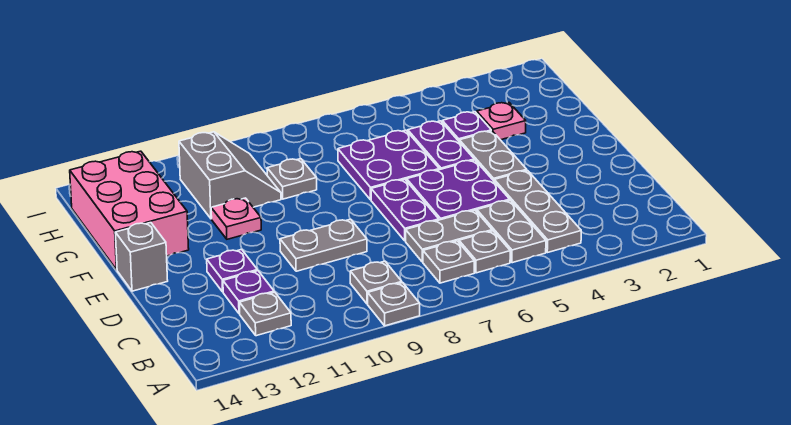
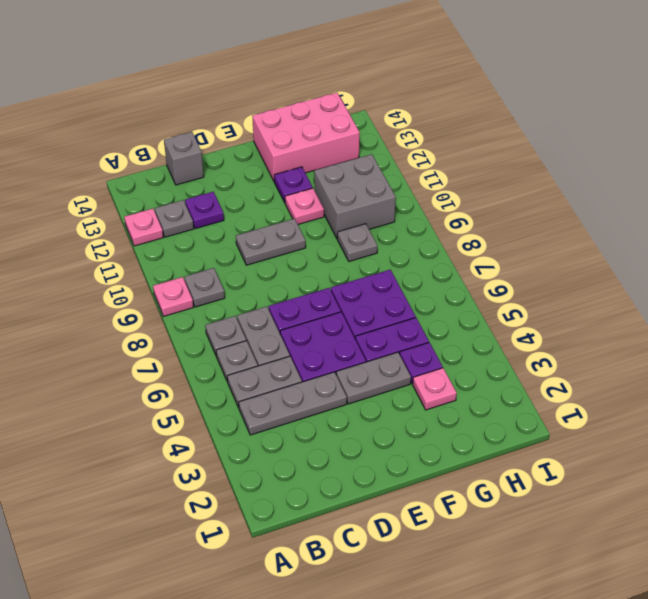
grey 1x1 plate [368,283,420,326] -> pink 1x1 plate [153,277,193,316]
none -> pink 1x1 plate [124,209,163,246]
grey 1x2 plate [280,219,367,271] -> grey 1x2 plate turned to [236,219,306,265]
purple 1x1 plate [207,250,257,292] -> purple 1x1 plate moved to [274,167,313,202]
grey 1x1 brick [115,223,168,291] -> grey 1x1 brick moved to [164,132,204,185]
grey 2x2 slope [179,132,281,219] -> grey 2x2 brick [314,154,396,238]

